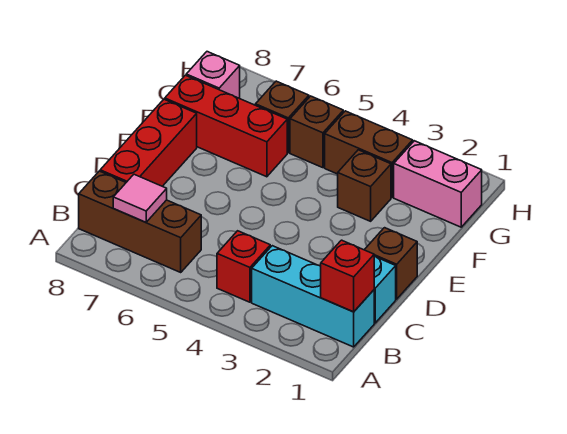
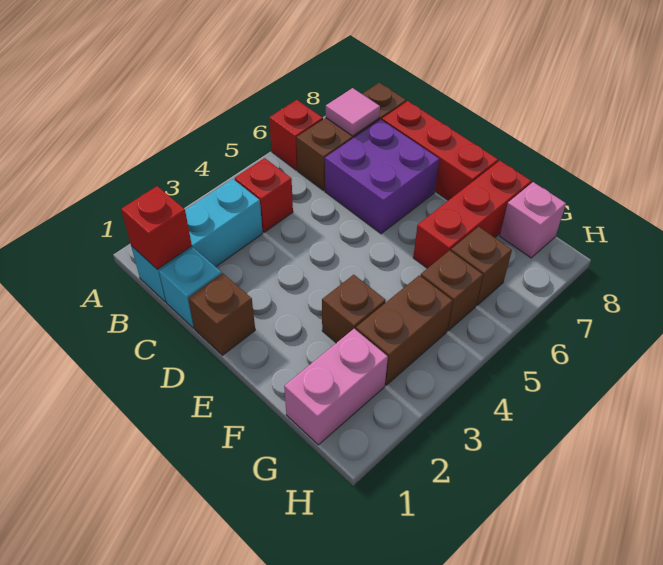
none -> red 1x1 brick [269,100,323,170]
none -> purple 2x2 brick [325,119,439,234]

